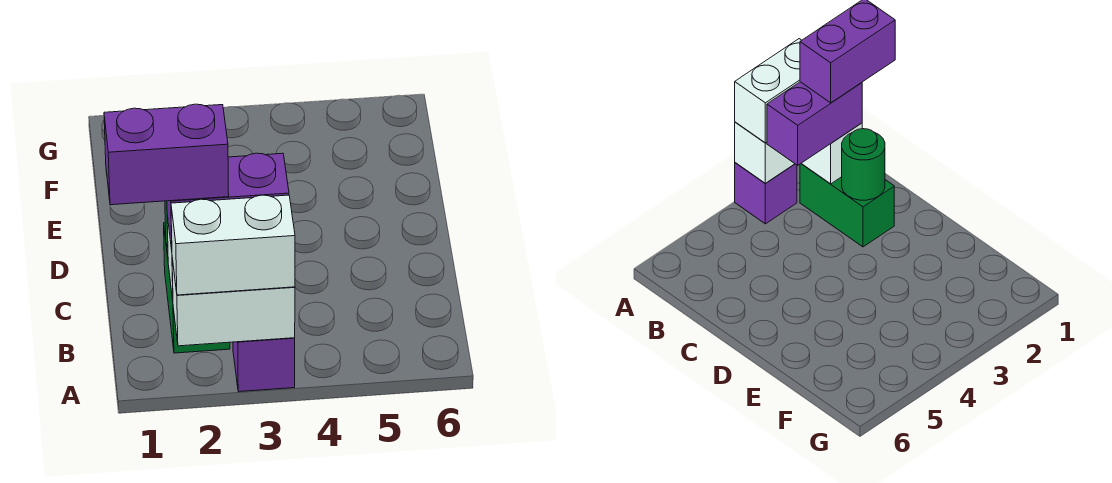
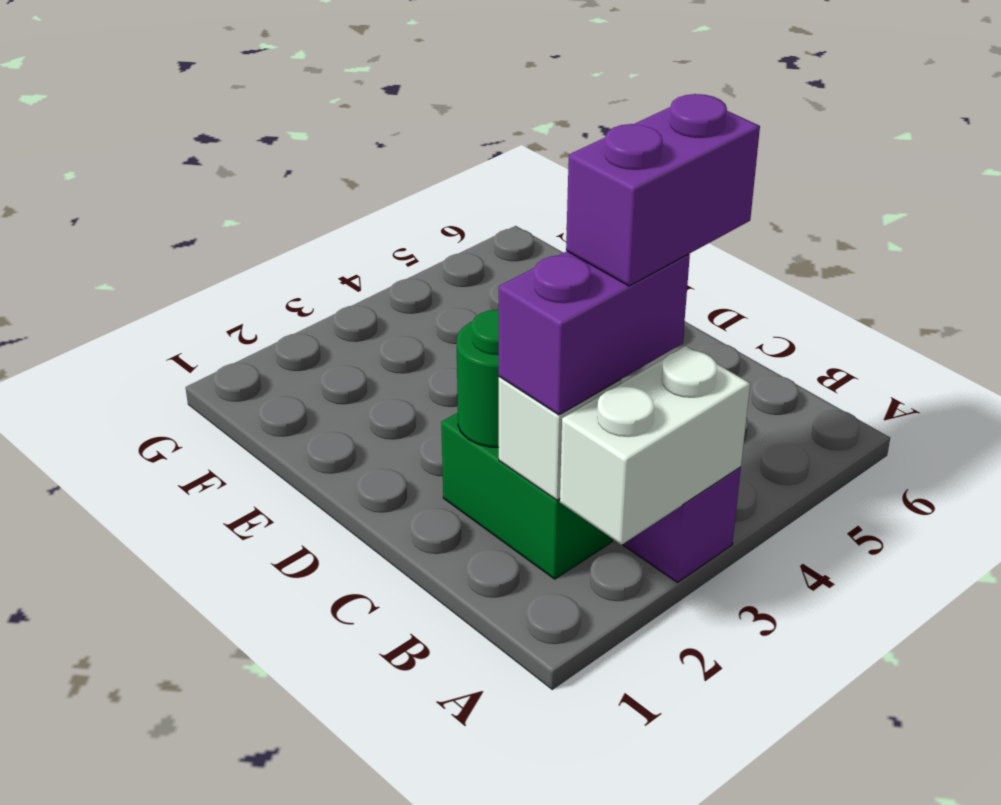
white 1x2 brick [171,195,295,295] -> none
purple 1x2 brick [104,104,229,205] -> purple 1x2 brick moved to [566,94,760,286]

